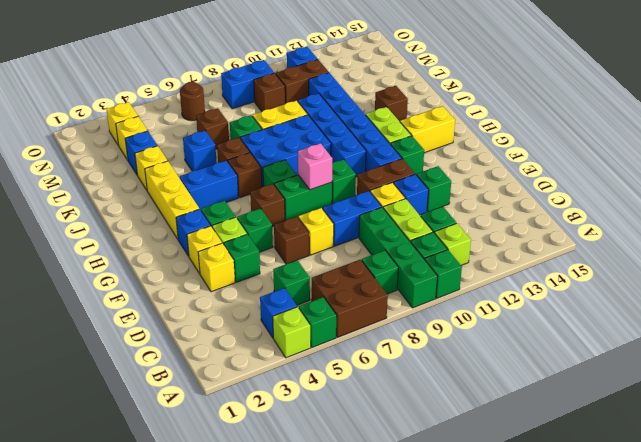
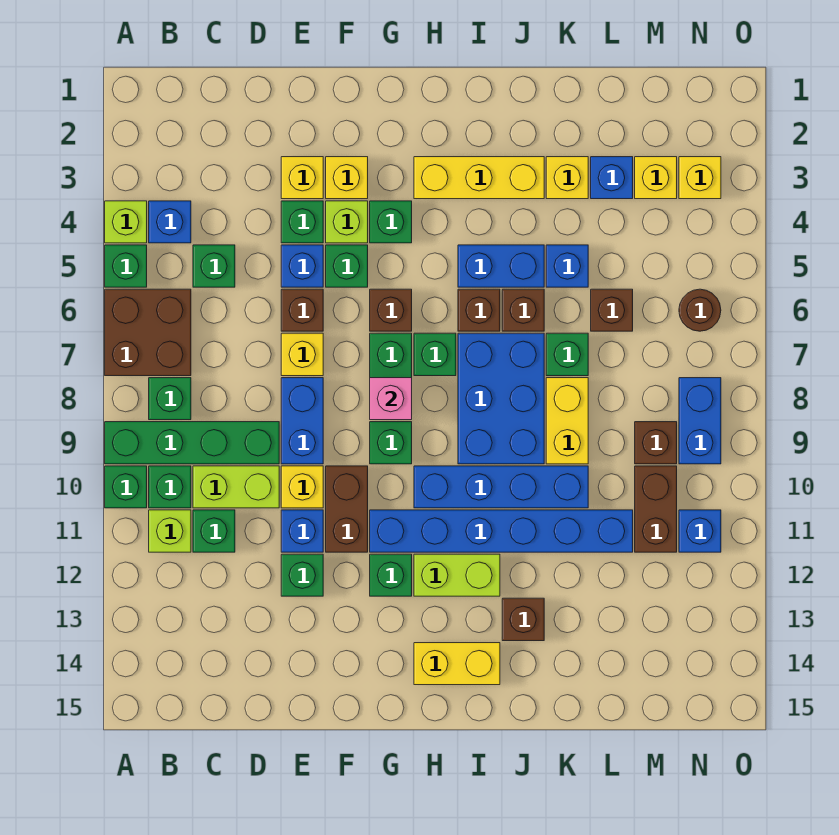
blue 1x1 brick [176,209,211,256] -> blue 1x1 brick moved to [281,245,323,287]
yellow 1x2 brick [400,106,455,153] -> yellow 1x2 brick turned to [414,643,500,685]
blue 1x2 brick [180,161,238,210] -> blue 1x2 brick turned to [458,245,544,287]

